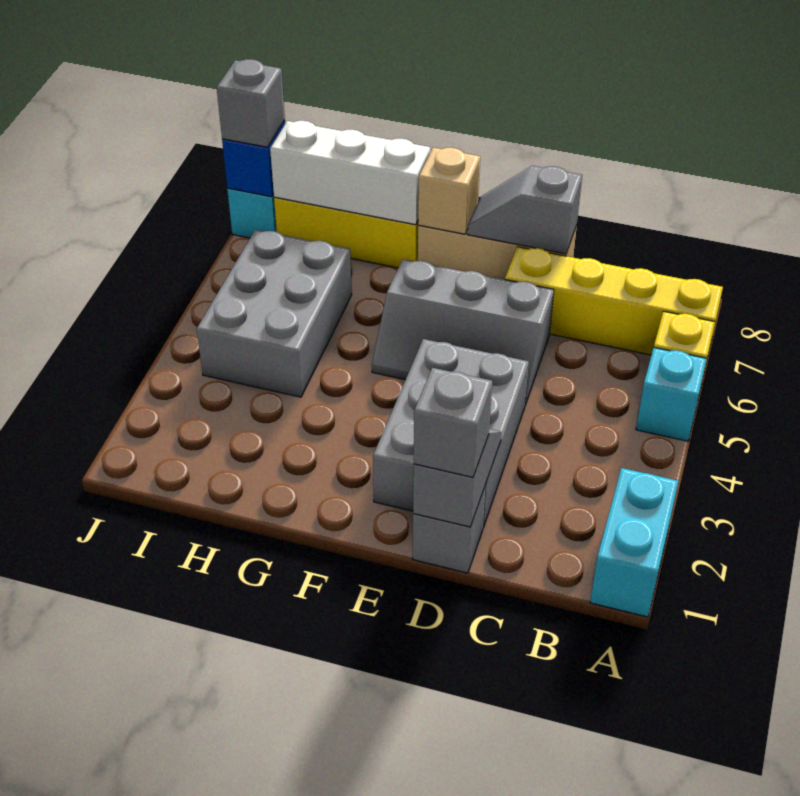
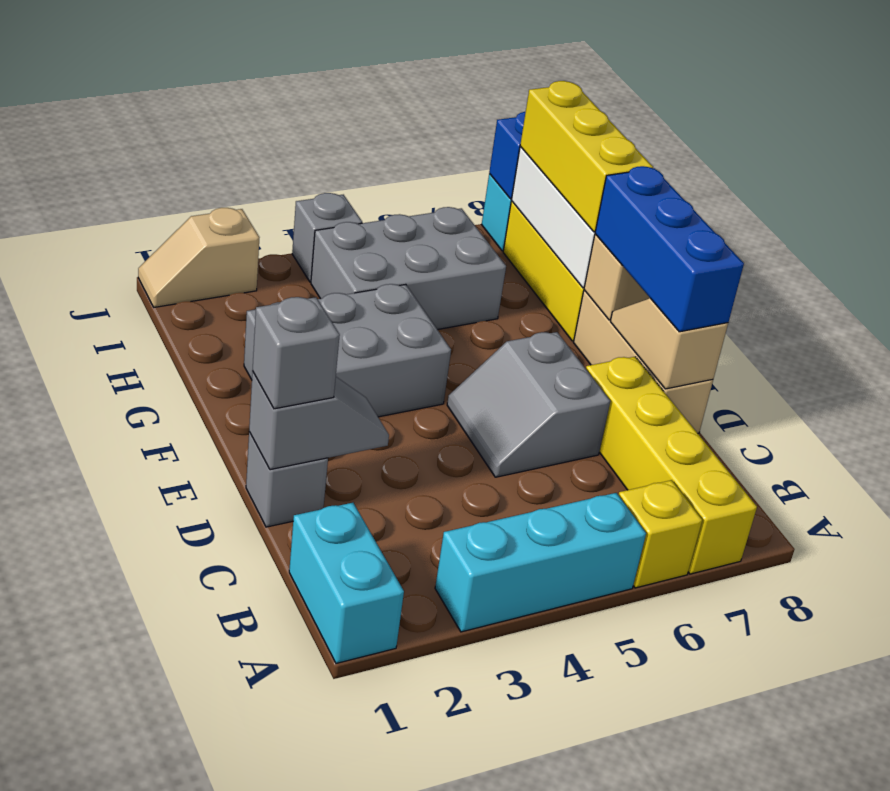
cyan 1x2 brick [590,468,678,617] -> cyan 1x2 brick turned to [289,503,404,663]
cyan 1x1 brick [636,348,707,441] -> cyan 1x3 brick [435,493,646,632]
grey 2x3 brick [373,339,529,528] -> grey 2x3 brick moved to [244,284,451,417]
grey 2x3 slope [372,259,554,405] -> grey 2x2 slope [447,332,610,477]
grey 1x2 slope [468,166,582,254] -> tan 1x2 slope [610,298,728,389]
none -> blue 1x3 brick [595,166,744,332]
none -> yellow 1x3 brick [520,81,653,232]
none -> tan 1x2 slope [138,208,259,307]
grey 1x1 brick [217,59,285,147] -> grey 1x1 brick moved to [292,193,362,282]

